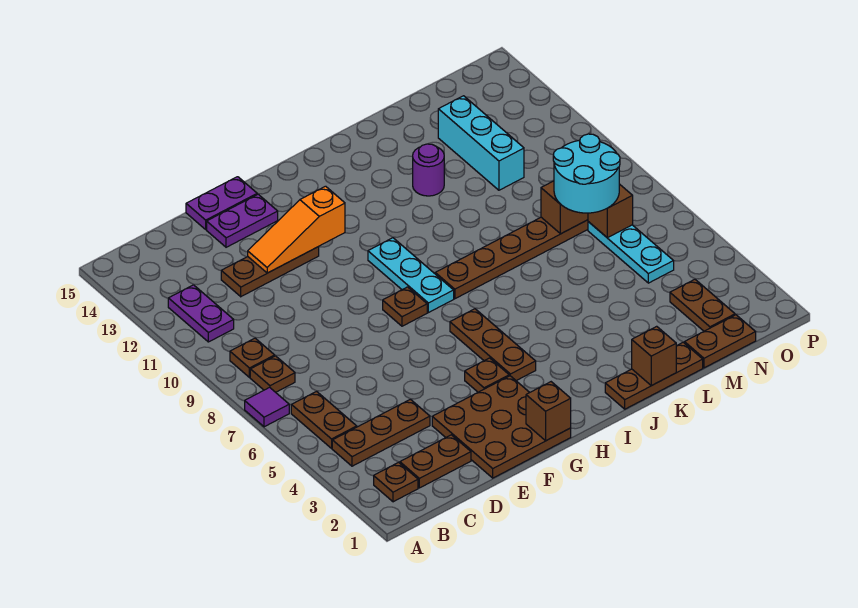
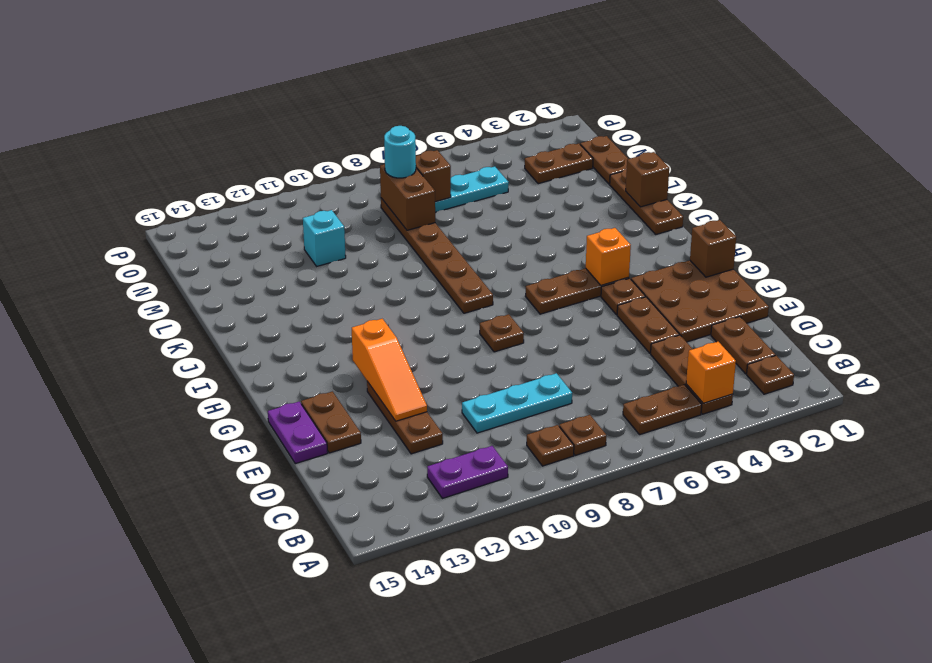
purple 1x1 tile [245,387,289,427] -> none
none -> orange 1x1 brick [686,342,736,403]
none -> brown 1x2 plate [617,297,679,353]
purple 1x2 plate [207,194,278,247] -> brown 1x2 plate [301,391,361,453]
none -> orange 1x1 brick [586,228,631,285]
cyan 1x3 plate [368,238,454,313] -> cyan 1x3 plate moved to [462,373,572,433]
purple 1x1 round brick [413,144,444,196] -> none
cyan 2x2 round brick [553,134,620,213] -> cyan 1x1 round brick [384,126,416,178]
cyan 1x3 brick [438,96,524,190] -> cyan 1x1 brick [303,210,346,266]

